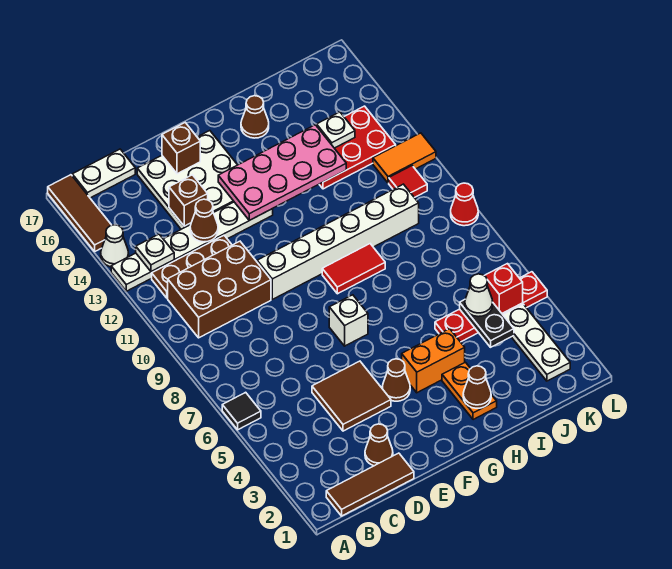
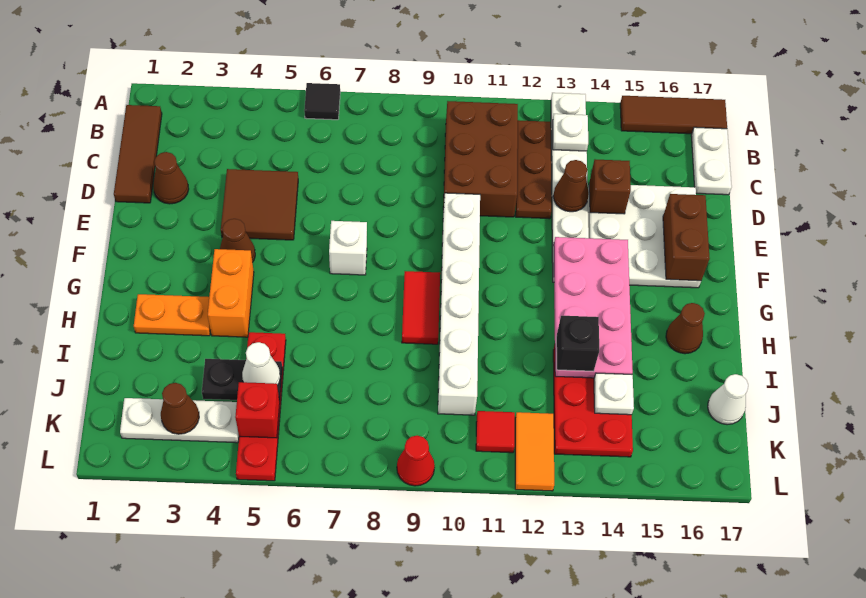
white 1x1 cone [101,225,129,267] -> white 1x1 cone moved to [708,374,748,425]
brown 1x1 brick [162,123,200,174] -> brown 1x2 brick [663,194,710,281]
brown 1x1 cone [463,366,491,408] -> brown 1x1 cone moved to [161,383,199,434]
none -> black 1x1 brick [556,316,599,371]

